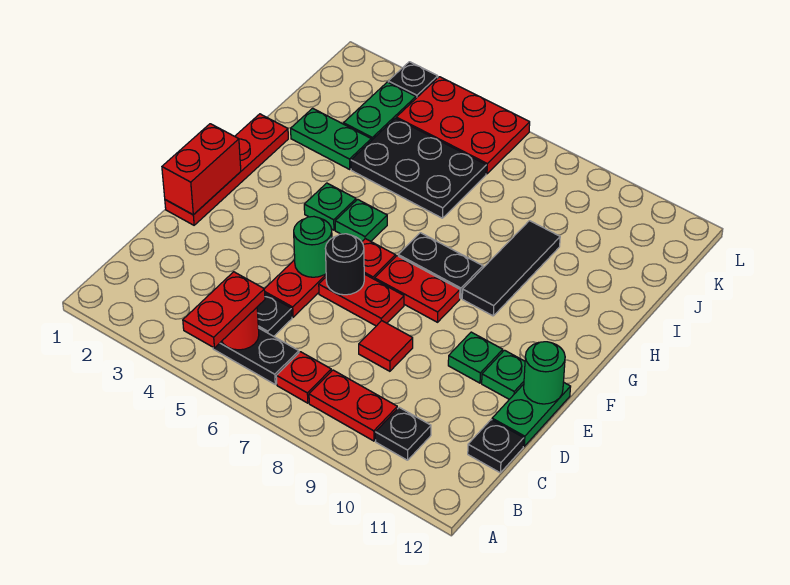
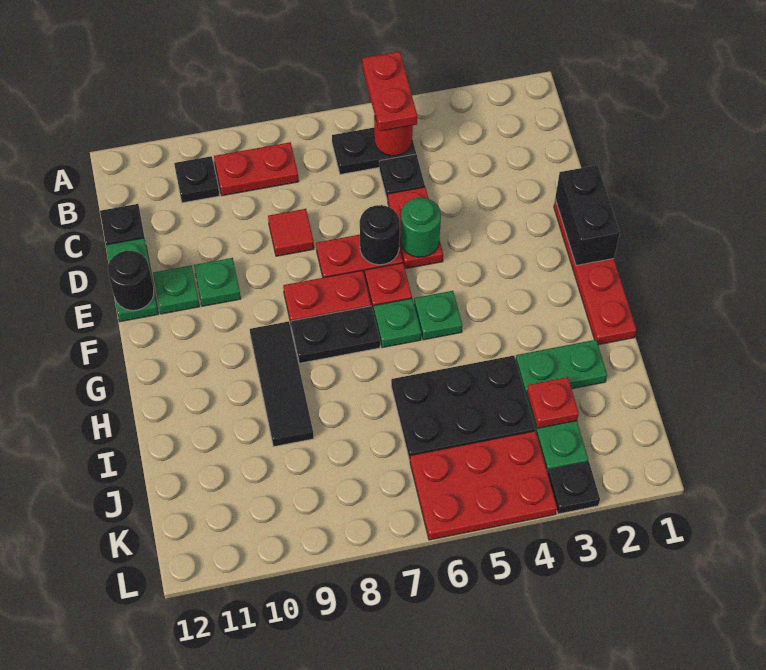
red 1x1 plate [276,352,331,403] -> red 1x1 plate moved to [527,377,579,428]
red 1x2 brick [162,124,241,215] -> black 1x2 brick [555,165,620,265]
green 1x1 round brick [524,342,565,404] -> black 1x1 round brick [108,251,154,310]
green 1x1 plate [304,183,356,230] -> green 1x1 plate moved to [374,298,421,348]

